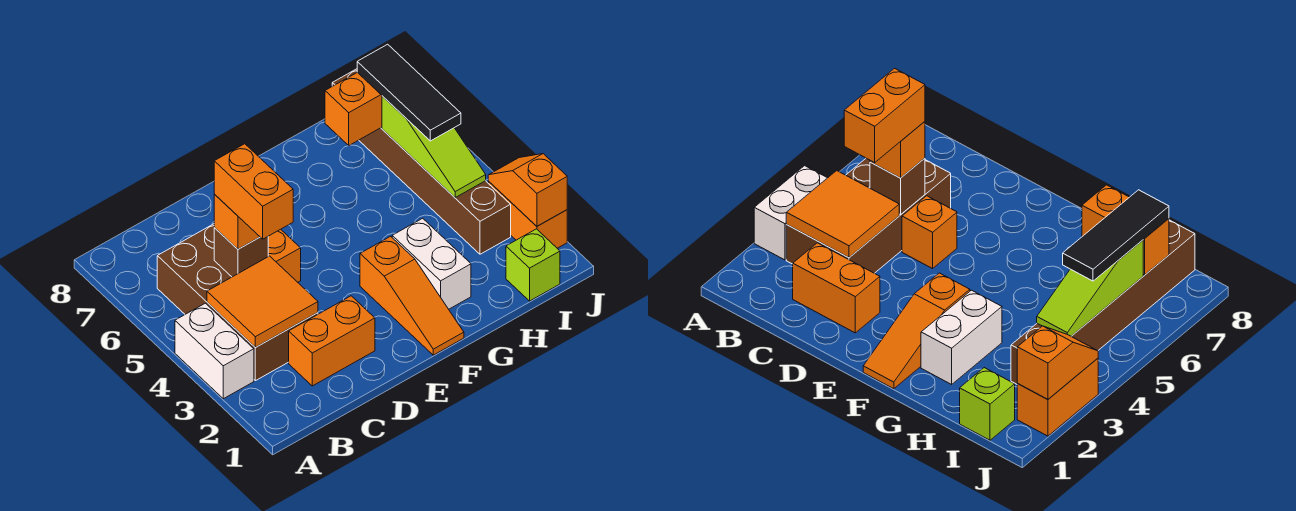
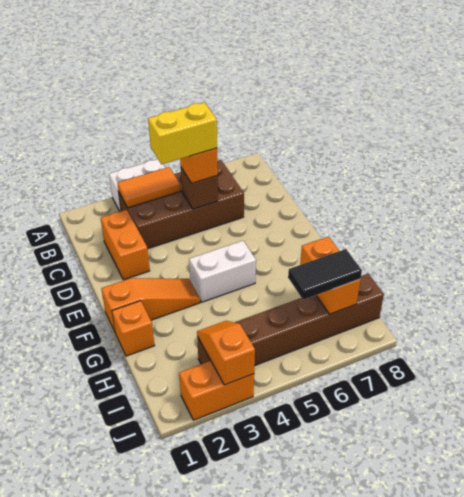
orange 2x2 tile [207,256,318,347] -> orange 1x2 tile [117,167,180,208]
orange 1x2 brick [214,144,293,239] -> yellow 1x2 brick [148,102,217,165]
orange 1x1 brick [268,229,301,282] -> orange 1x1 brick moved to [112,301,155,356]
orange 1x3 slope [360,236,464,355] -> orange 1x3 slope turned to [101,278,200,332]
white 1x2 brick [392,218,471,309] -> white 1x2 brick moved to [189,241,256,302]
lime 1x1 brick [506,229,560,301] -> none
lime 1x3 slope [382,96,486,198] -> none
black 1x3 tile [357,44,461,141] -> black 1x2 tile [288,249,362,300]
orange 1x2 slope [488,154,567,226] -> orange 1x2 slope turned to [197,321,255,385]

